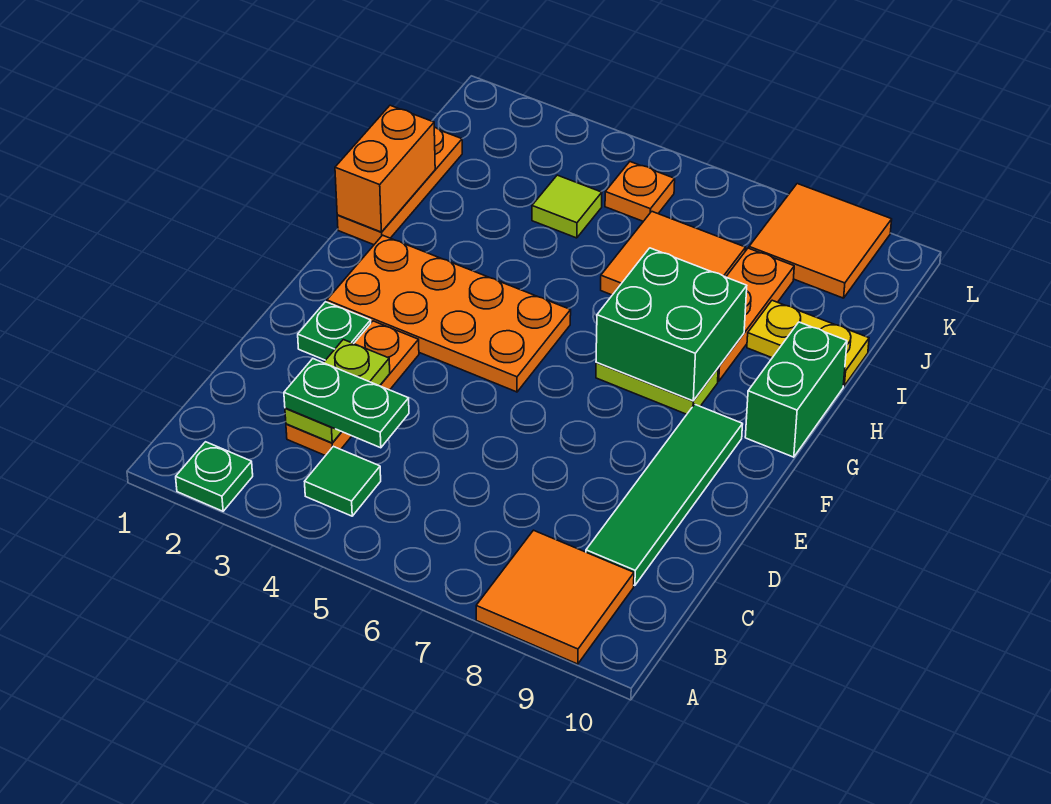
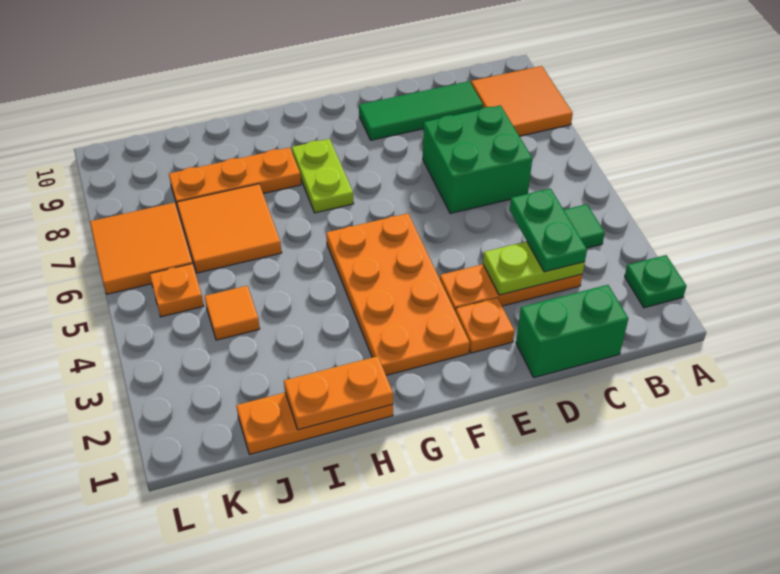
green 1x4 tile [586,404,743,586] -> green 1x3 tile [359,81,483,140]
green 1x1 plate [298,302,371,360] -> orange 1x1 plate [456,298,514,353]
green 2x2 brick [596,248,747,401] -> green 2x2 brick moved to [423,105,532,213]
green 1x2 brick [745,322,847,457] -> green 1x2 brick moved to [516,285,628,378]
orange 1x2 brick [335,105,435,232] -> orange 1x2 plate [284,356,393,430]
yellow 1x2 plate [747,300,869,386] -> none
lime 1x1 tile [532,175,602,238] -> orange 1x1 tile [204,286,260,340]
orange 2x2 tile [749,184,892,298] -> orange 2x2 tile moved to [90,203,192,294]

